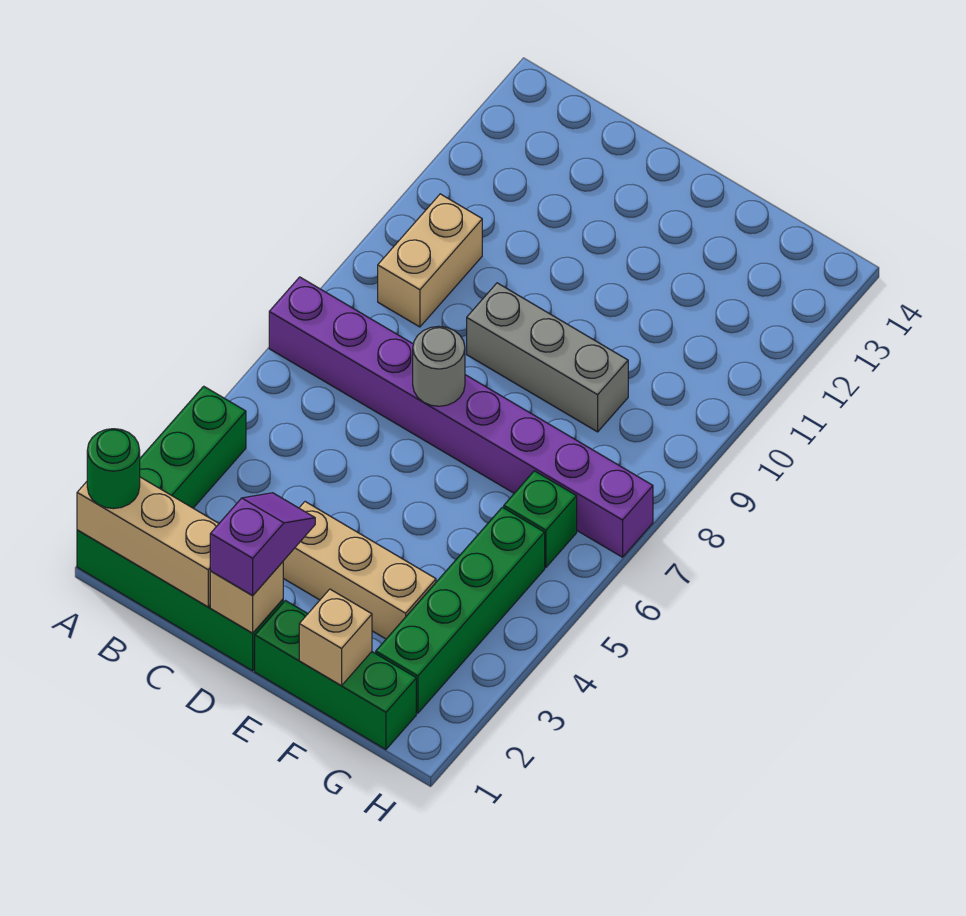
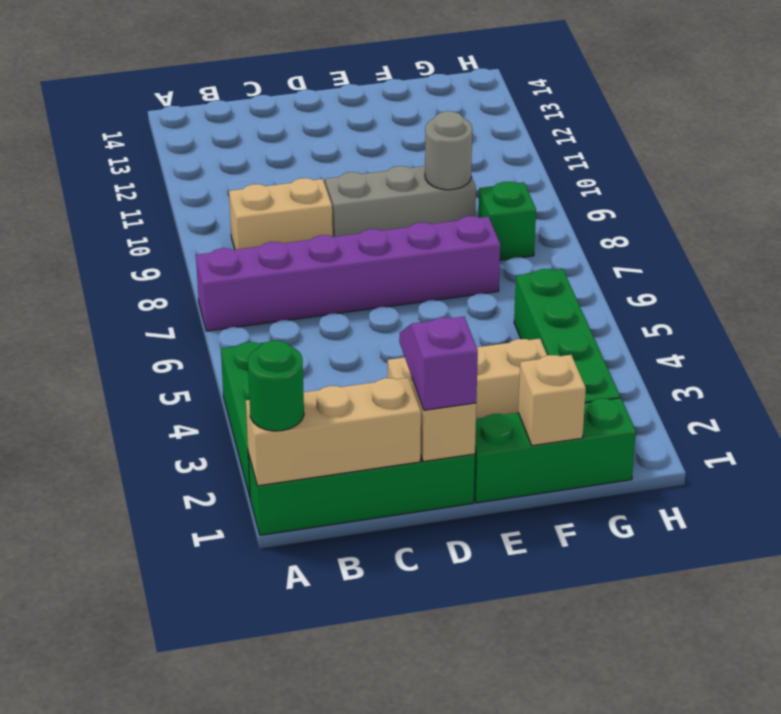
purple 1x8 brick [269,277,653,557] -> purple 1x6 brick [196,216,500,331]
tan 1x2 brick [378,194,482,327] -> tan 1x2 brick turned to [229,178,333,250]
grey 1x1 round brick [413,326,465,406] -> grey 1x1 round brick moved to [425,111,472,190]
green 1x1 brick [504,471,577,567] -> green 1x1 brick moved to [478,182,536,260]

